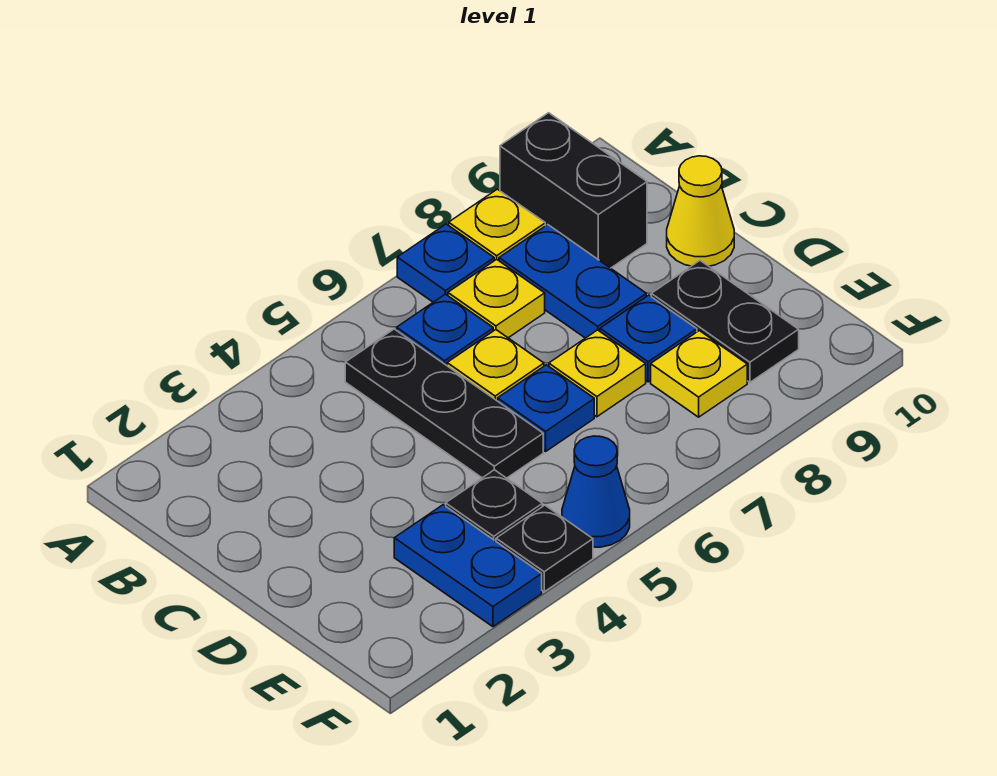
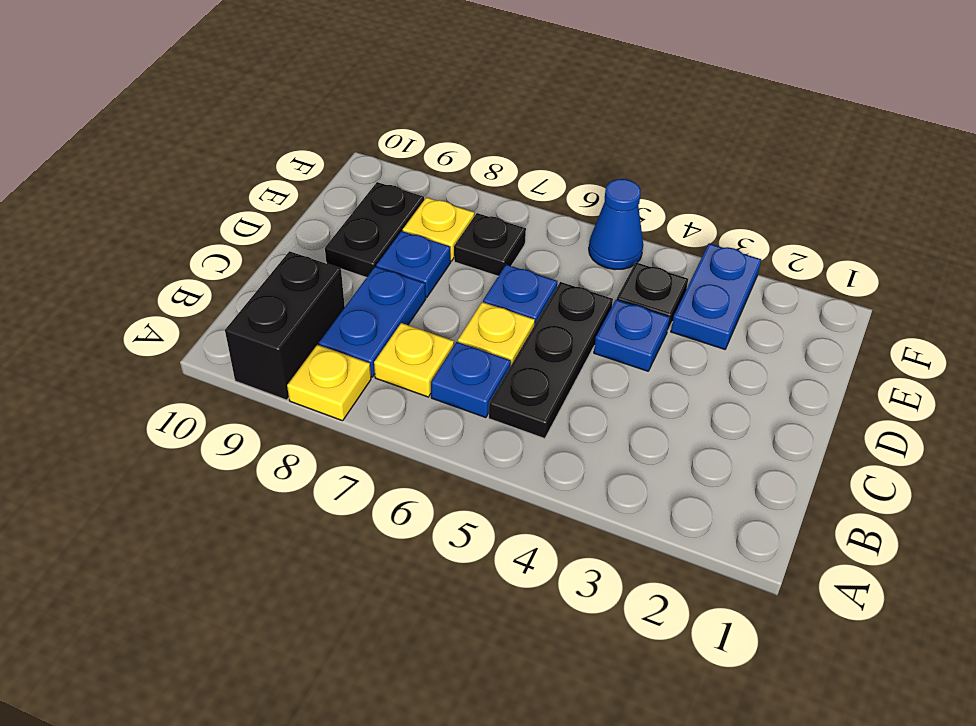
blue 1x1 plate [397,224,494,302] -> blue 1x1 plate moved to [594,300,670,371]
yellow 1x1 cone [667,156,734,266] -> none
yellow 1x1 plate [549,330,646,417] -> none
black 1x1 plate [496,505,593,592] -> black 1x1 plate moved to [454,213,526,276]

